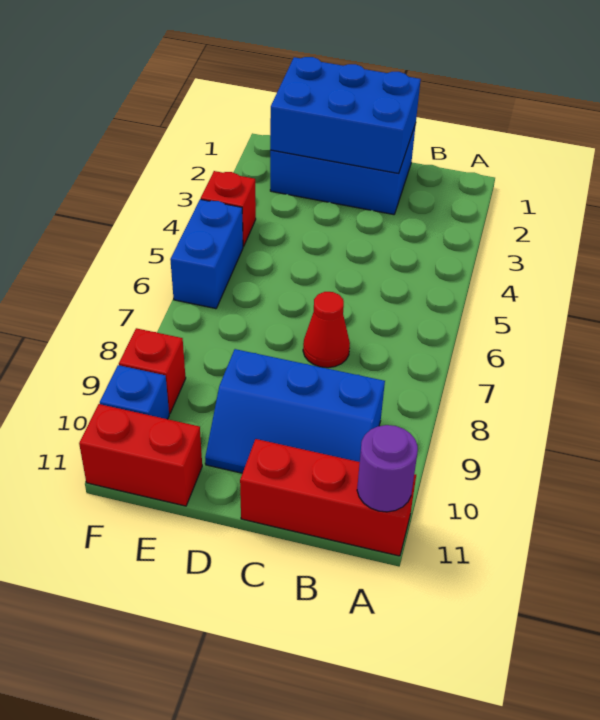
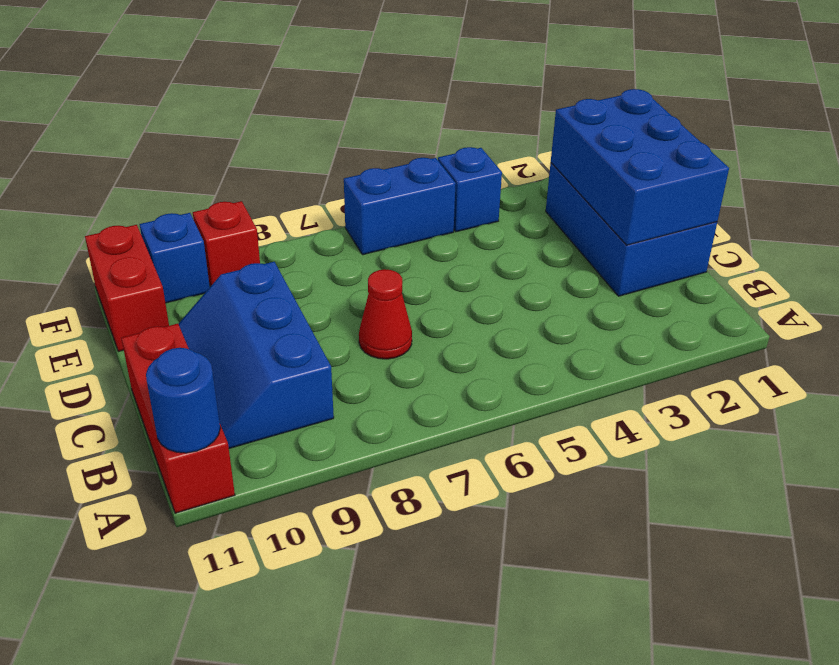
purple 1x1 round brick [357,425,418,512] -> blue 1x1 round brick [146,348,220,453]
red 1x1 brick [201,171,256,247] -> blue 1x1 brick [438,147,502,232]

